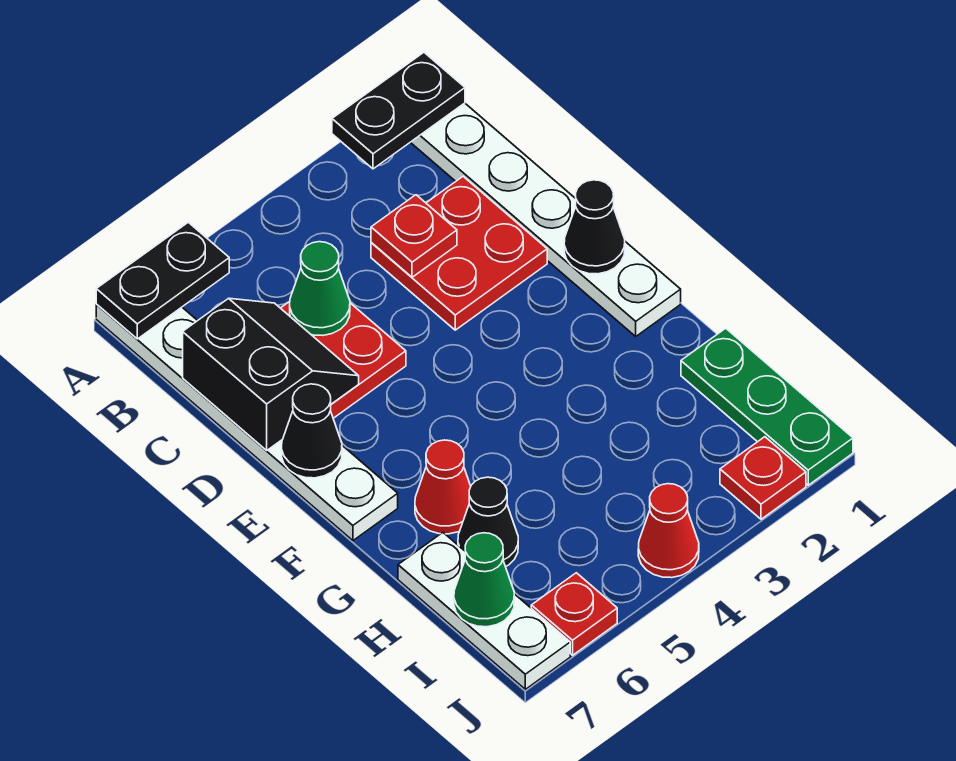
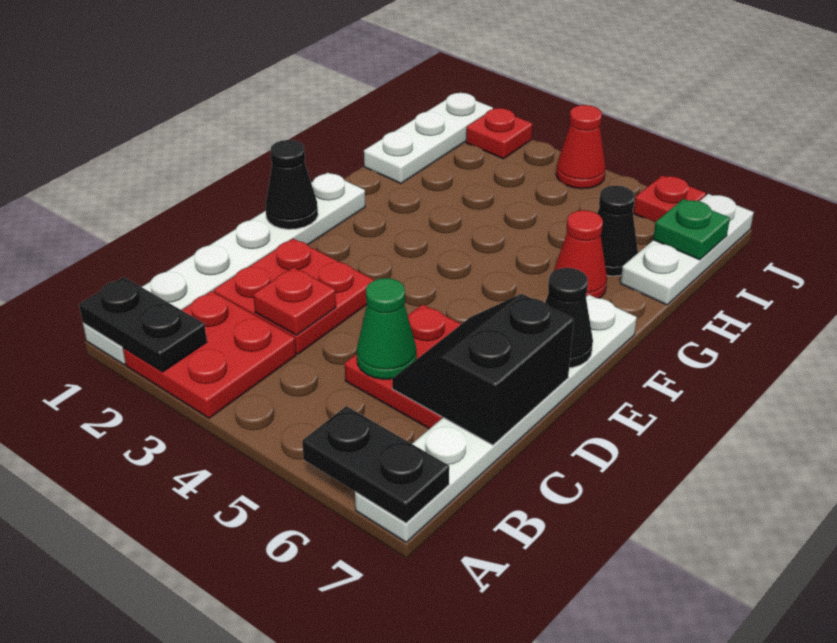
none -> red 2x2 plate [123,291,296,418]
green 1x3 plate [681,328,853,485] -> white 1x3 plate [364,93,493,184]
green 1x1 cone [454,533,514,627] -> green 1x1 plate [653,199,730,260]

